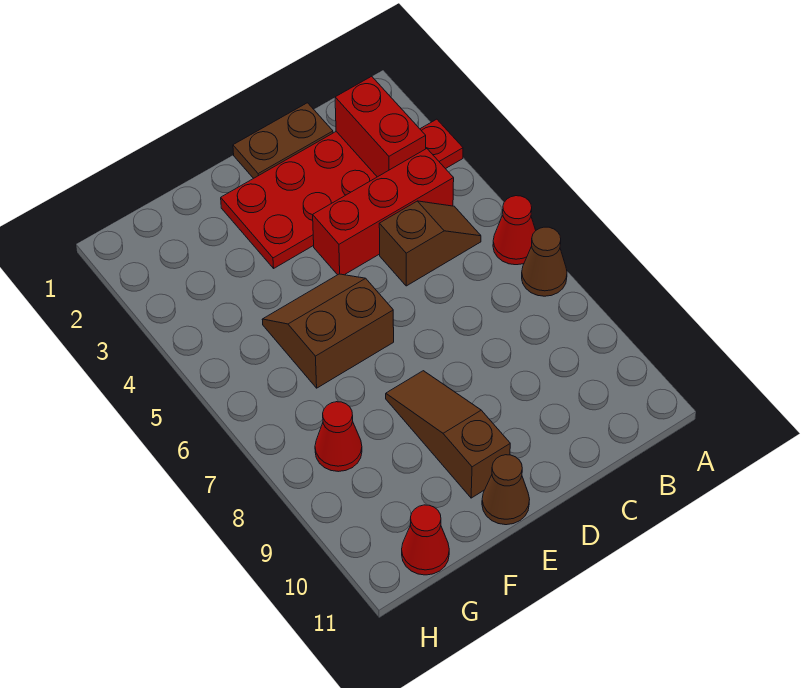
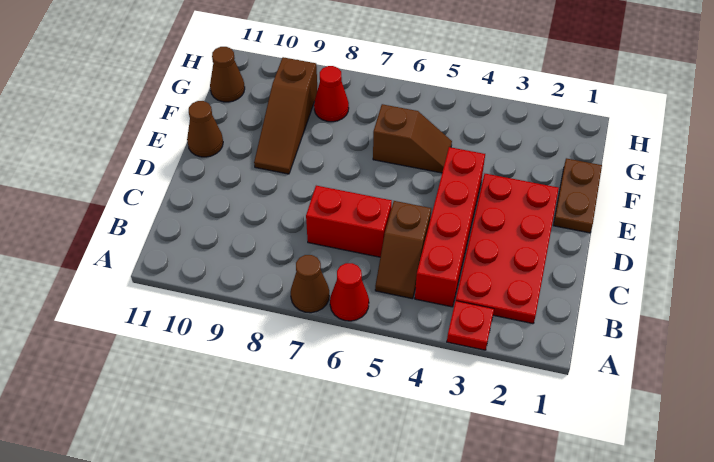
red 1x2 brick [335,76,426,177] -> red 1x2 brick moved to [306,186,392,257]
red 1x3 brick [313,149,454,275] -> red 1x4 brick [415,147,485,307]
brown 1x2 plate [233,103,333,178] -> brown 1x2 plate moved to [553,158,602,233]
brown 2x2 slope [262,274,394,388] -> brown 1x2 slope [373,104,452,173]
brown 1x3 slope [386,371,510,498] -> brown 1x3 slope turned to [254,57,317,174]
red 1x1 cone [402,505,449,575] -> brown 1x1 cone [210,47,245,102]

